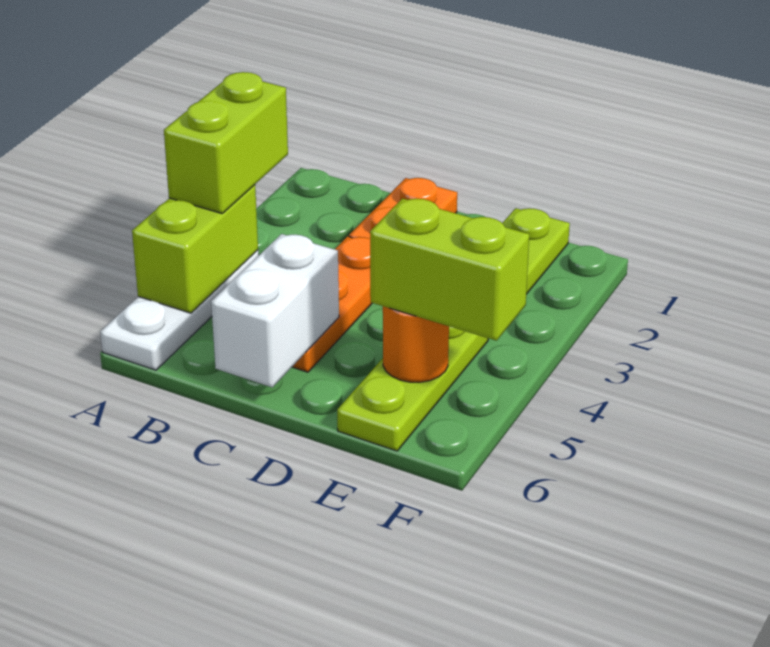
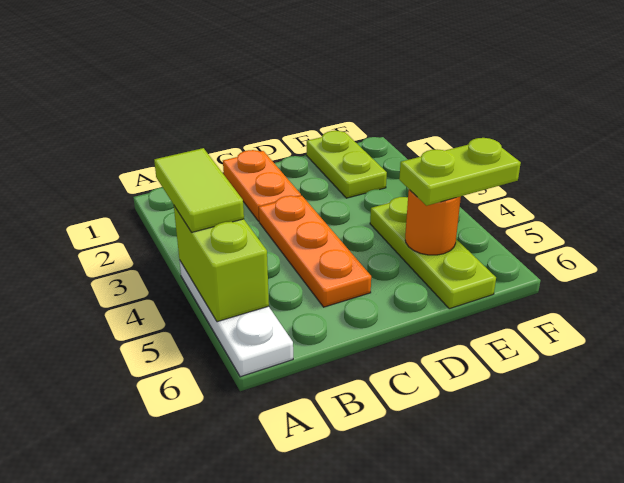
lime 1x2 brick [164,72,288,213] -> lime 1x2 tile [154,148,244,232]
white 1x2 brick [211,234,339,387] -> none
lime 1x2 brick [370,199,529,341] -> lime 1x2 plate [399,138,521,206]

